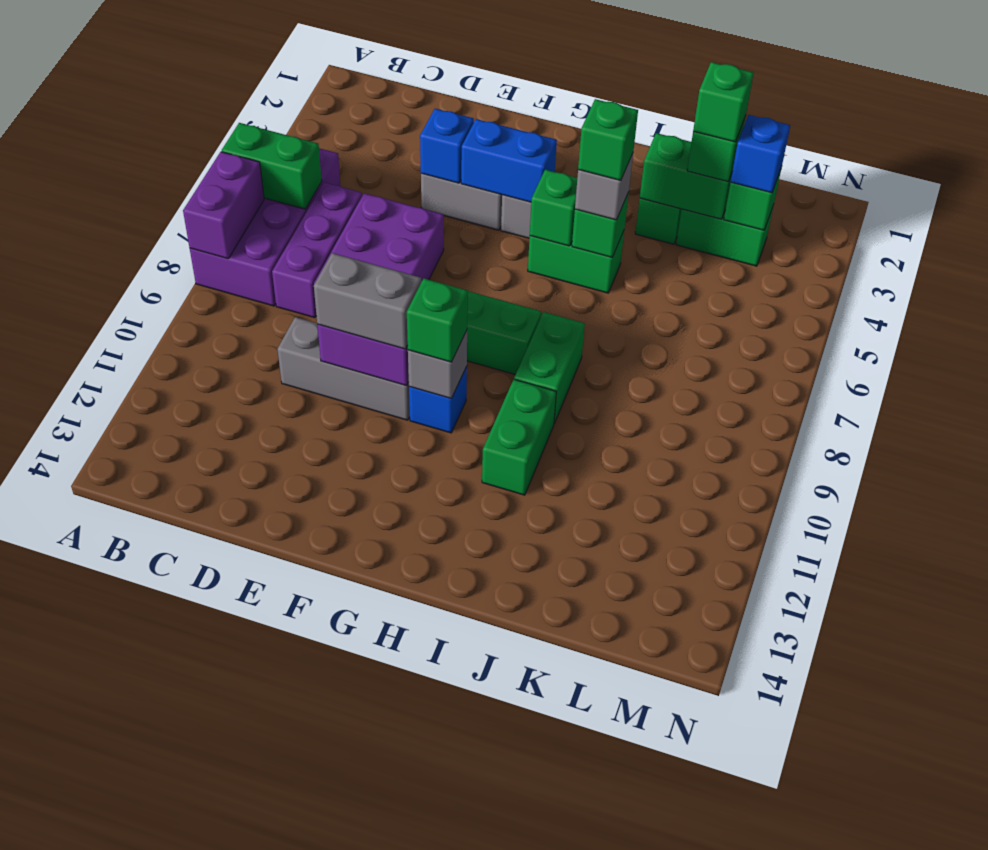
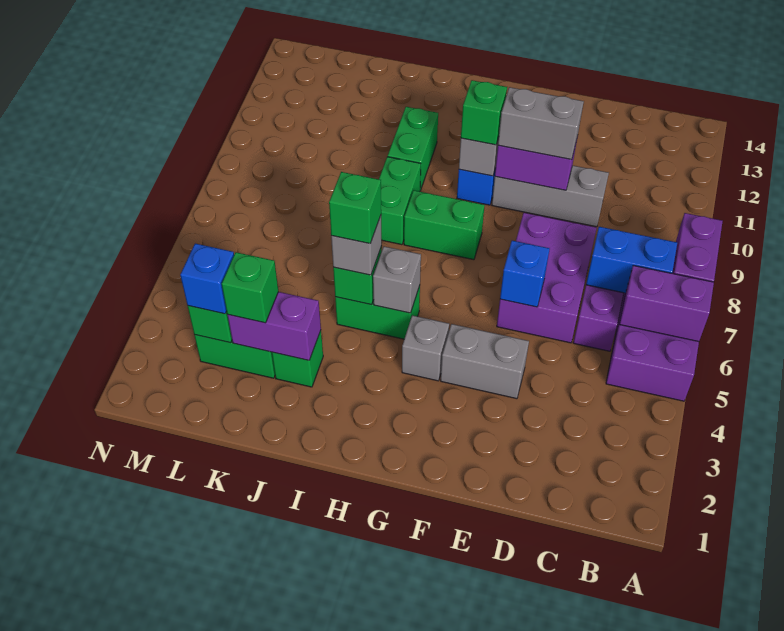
green 1x2 brick [222,123,322,209] -> purple 1x2 brick [619,265,714,342]
blue 1x1 brick [420,109,474,183] -> blue 1x1 brick moved to [500,241,550,307]
blue 1x2 brick [461,119,557,202] -> blue 1x2 brick moved to [586,227,677,293]
green 1x1 brick [530,170,577,246] -> grey 1x1 brick [373,246,421,313]
green 1x2 brick [640,133,732,219] -> purple 1x2 brick [228,292,321,360]
green 1x1 brick [693,62,754,142] -> none

